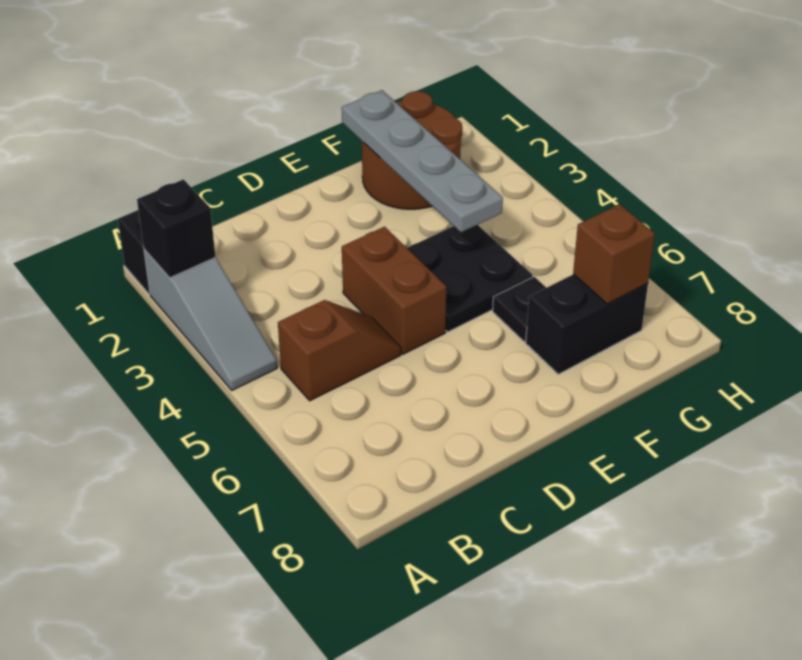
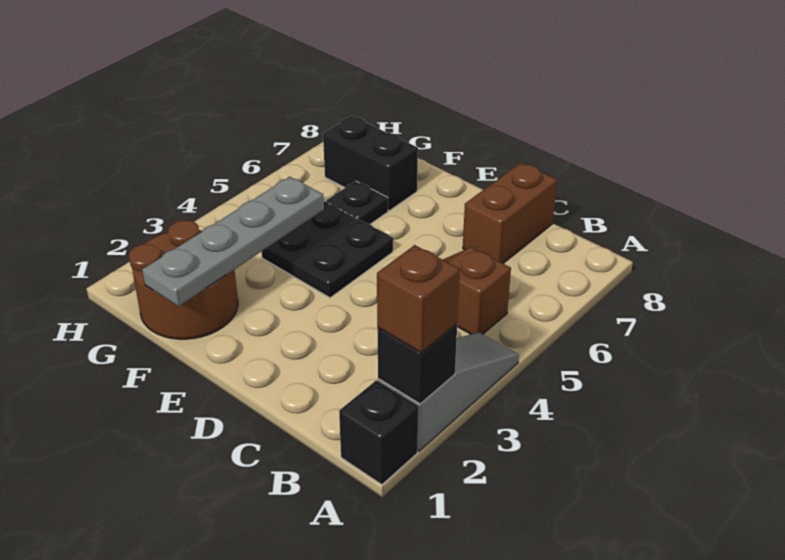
brown 1x2 brick [342,227,446,354] -> brown 1x2 brick moved to [463,163,557,263]
brown 1x1 brick [573,204,655,304] -> brown 1x1 brick moved to [377,245,460,353]

